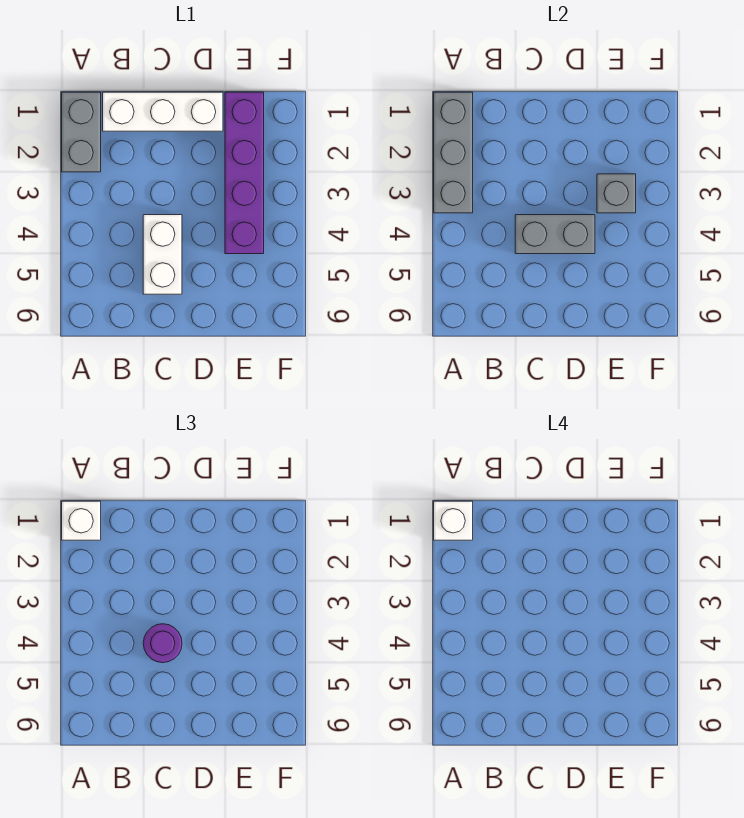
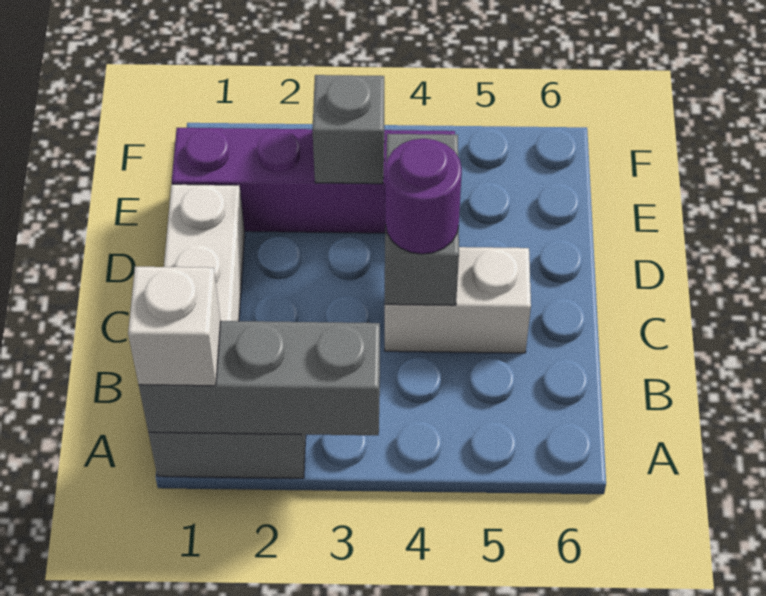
white 1x1 brick [434,501,473,540] -> none

